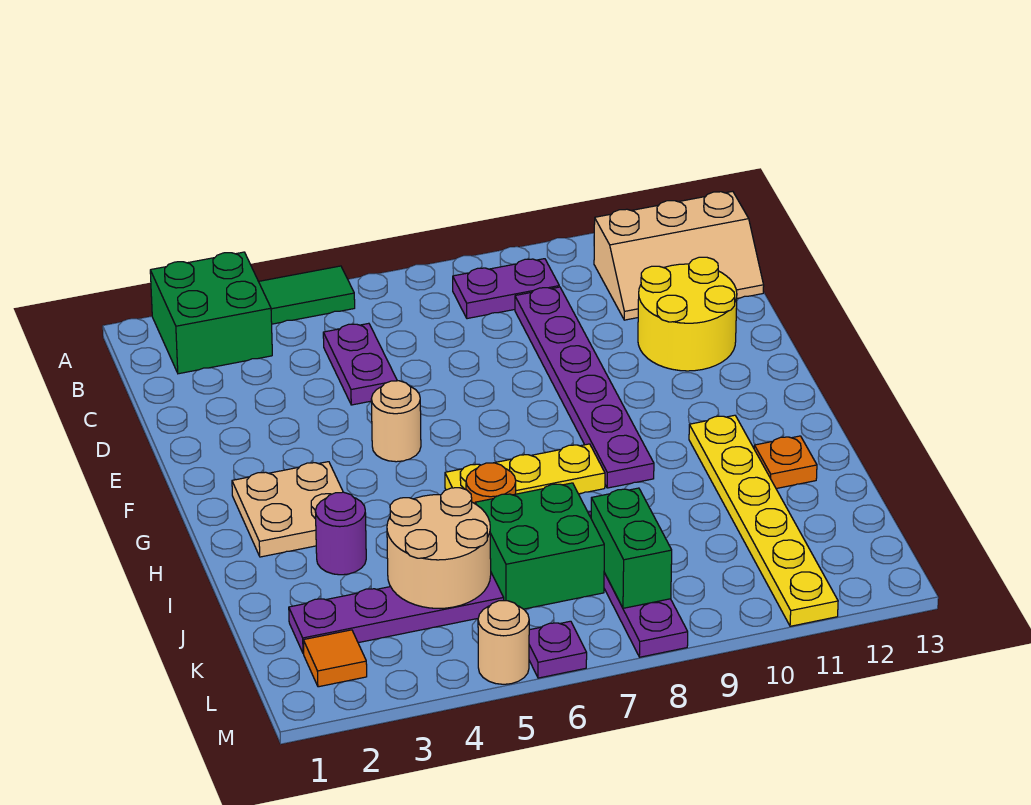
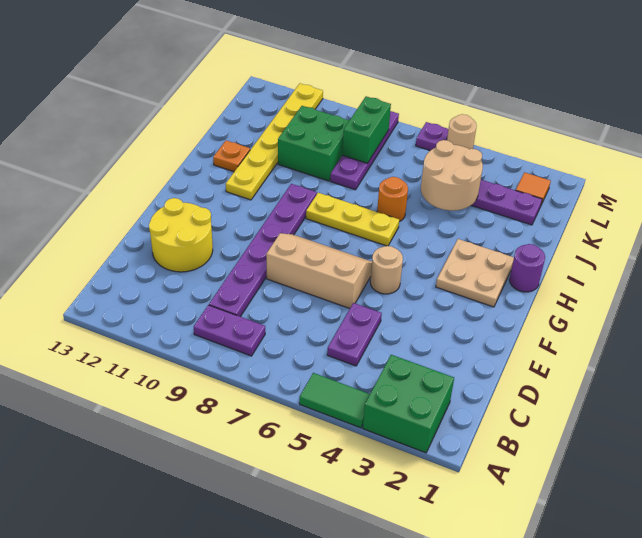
tan 2x3 slope [594,191,764,320] -> tan 2x3 slope moved to [266,233,372,308]
purple 1x1 round brick [315,492,366,575] -> purple 1x1 round brick moved to [509,244,545,292]
green 2x2 brick [475,483,604,609] -> green 2x2 brick moved to [278,106,349,181]

